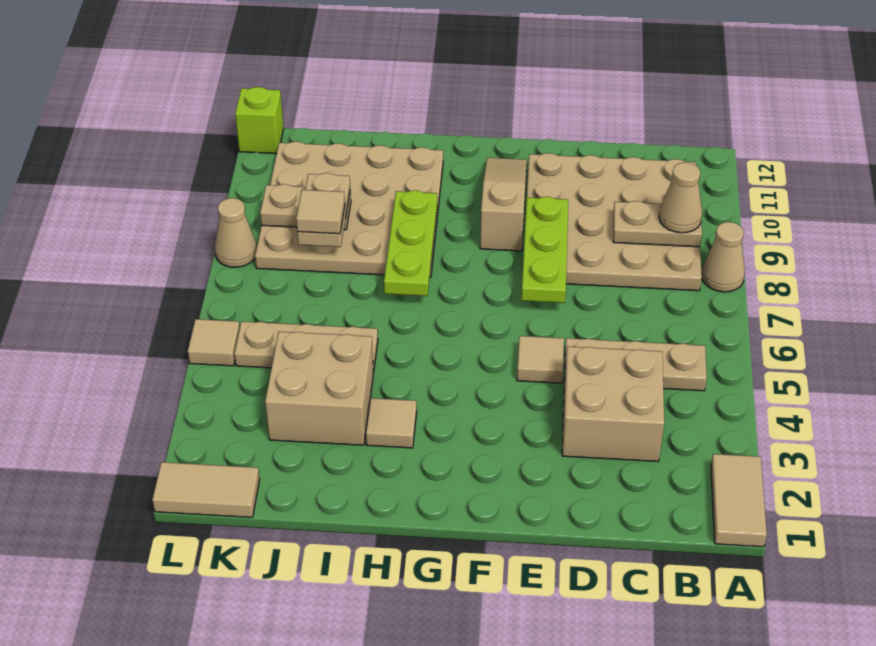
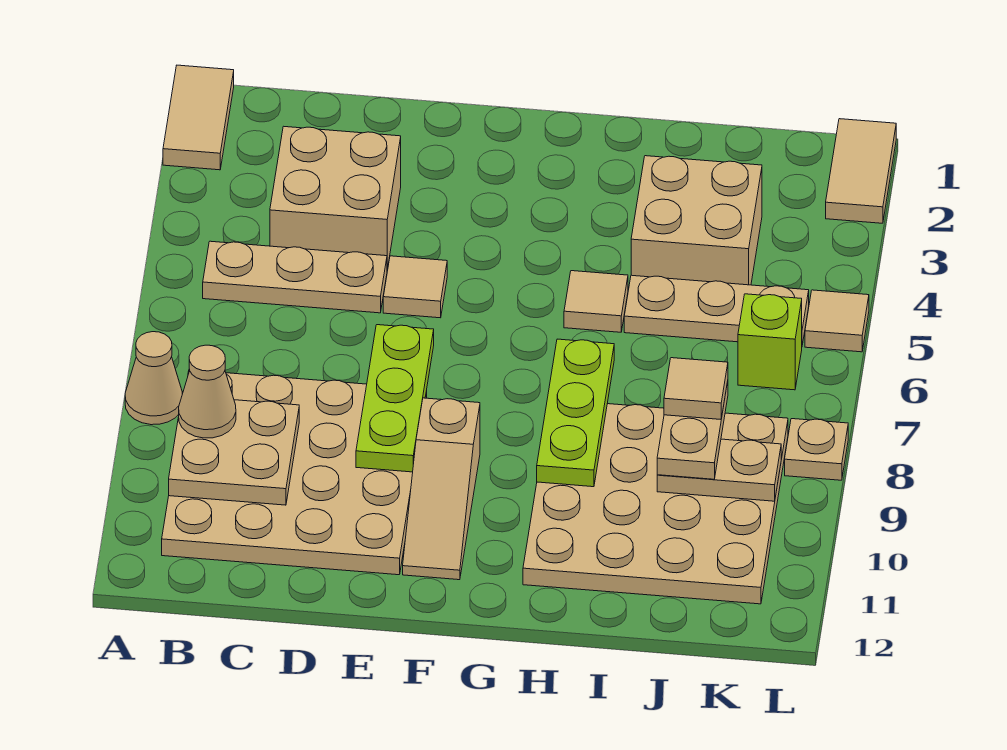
tan 1x2 plate [613,201,702,247] -> tan 2x2 plate [169,400,299,505]
tan 1x1 tile [366,398,417,448] -> tan 1x1 tile moved to [564,271,628,332]
tan 1x2 tile [152,462,260,517] -> tan 1x2 tile turned to [826,119,896,223]
tan 1x1 cone [215,198,257,267] -> tan 1x1 plate [785,419,848,480]
lime 1x1 brick [235,87,284,154] -> lime 1x1 brick moved to [738,294,802,390]

